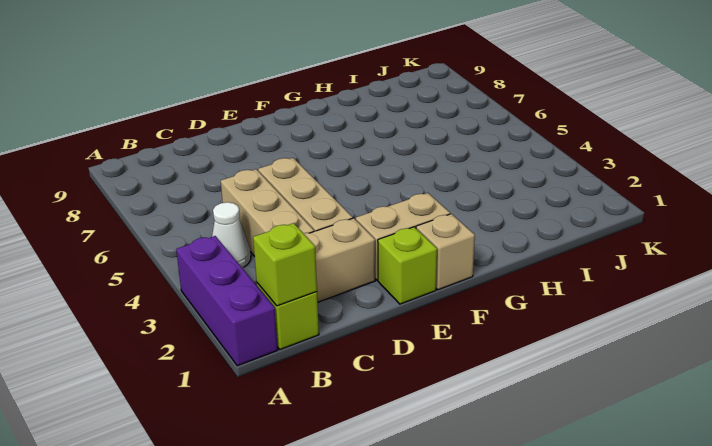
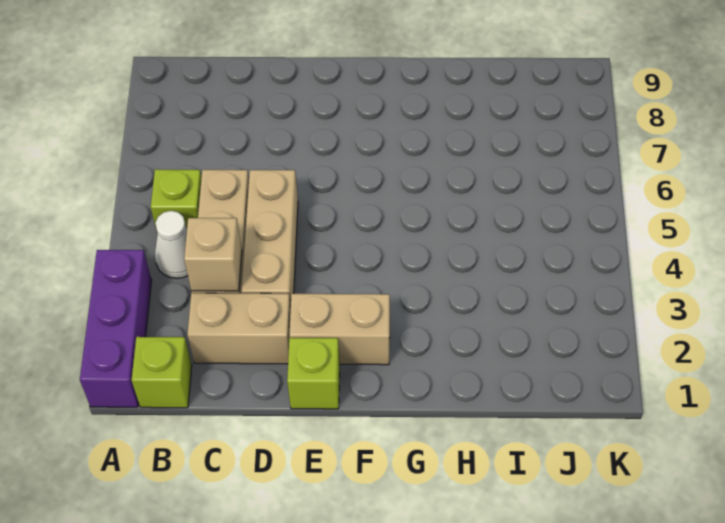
lime 1x1 brick [253,223,317,306] -> lime 1x1 brick moved to [151,169,202,234]
tan 1x1 brick [416,214,475,290] -> tan 1x1 brick moved to [184,218,242,291]

